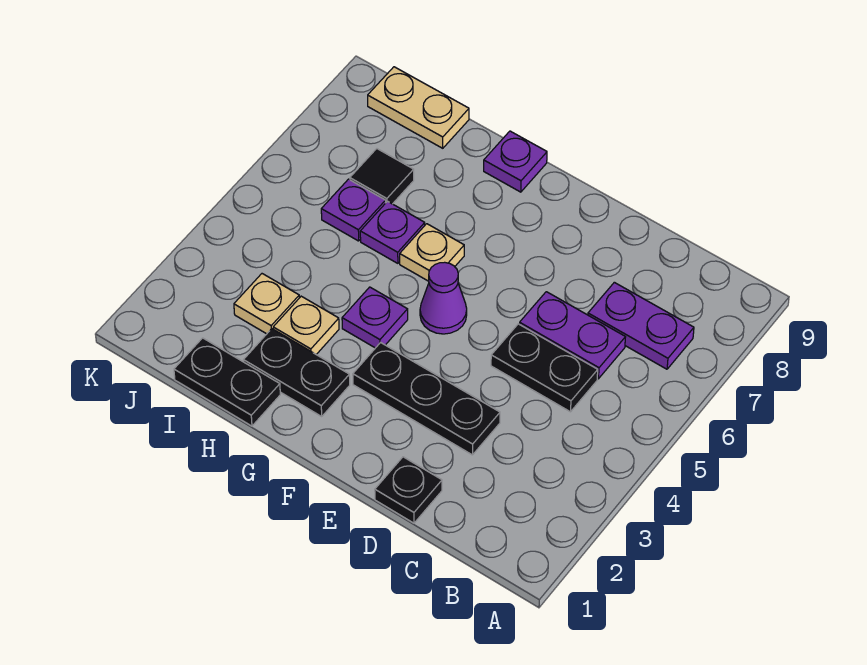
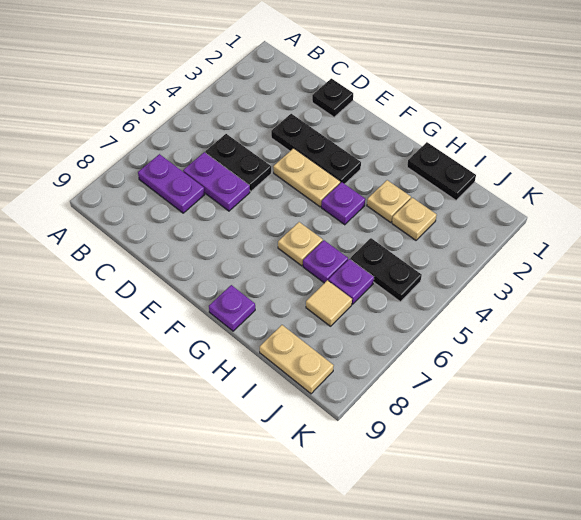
none -> tan 1x2 plate [273,148,341,207]
purple 1x1 cone [420,262,467,334] -> none
black 1x2 plate [244,329,350,416] -> black 1x2 plate moved to [350,238,422,302]
black 1x1 tile [350,149,414,204] -> tan 1x1 tile [306,280,352,326]

